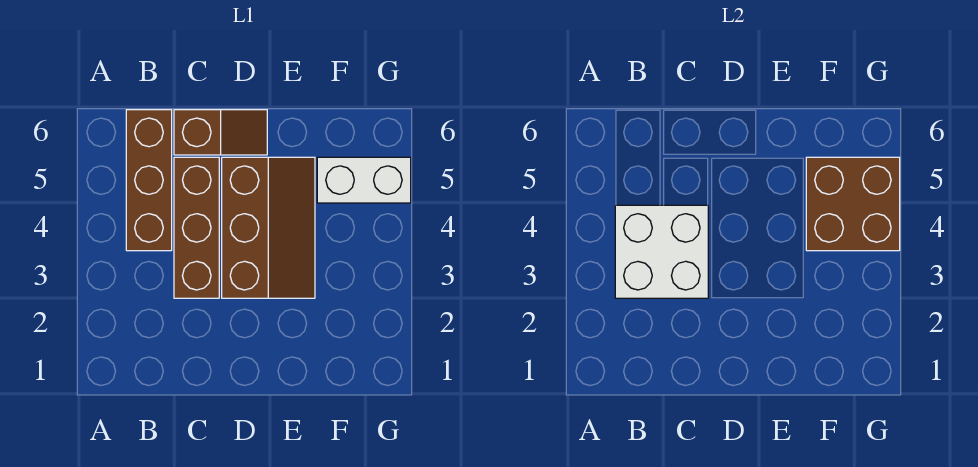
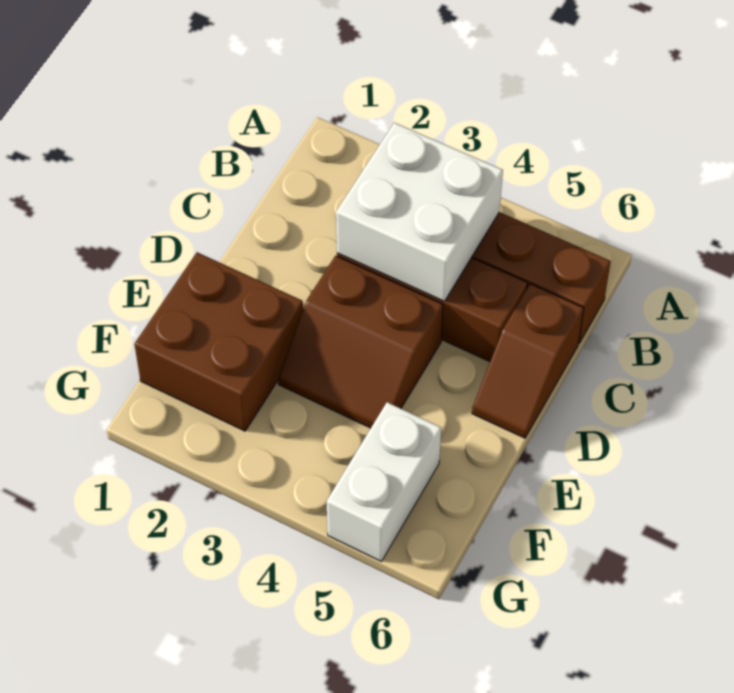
brown 2x3 slope [222,157,315,298] -> brown 2x2 slope [278,256,443,428]
brown 2x2 brick [806,157,900,251] -> brown 2x2 brick moved to [134,252,303,431]

